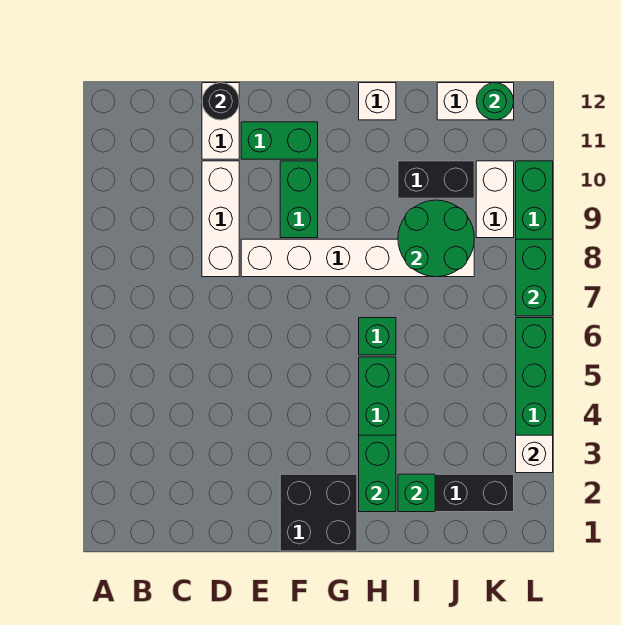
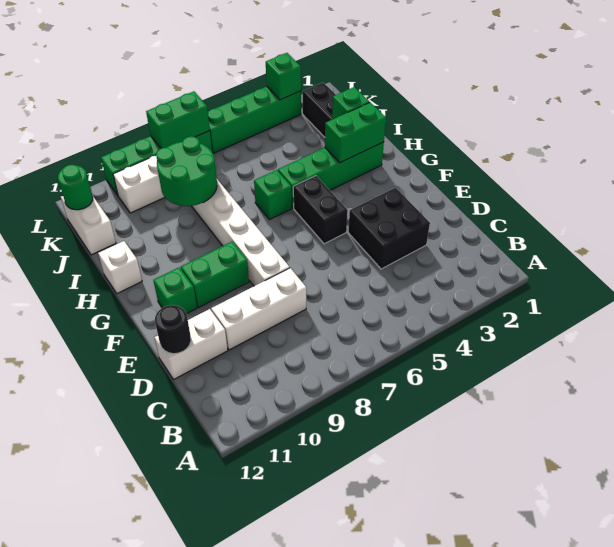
green 1x2 brick [241,122,318,159] -> green 1x1 brick [154,267,197,314]
black 2x2 brick [280,474,357,551] -> black 2x2 brick moved to [348,188,430,269]
black 1x2 brick [398,161,474,198] -> black 1x2 brick moved to [293,176,348,244]
white 1x1 brick [516,435,553,473] -> green 1x1 brick [266,53,301,100]

